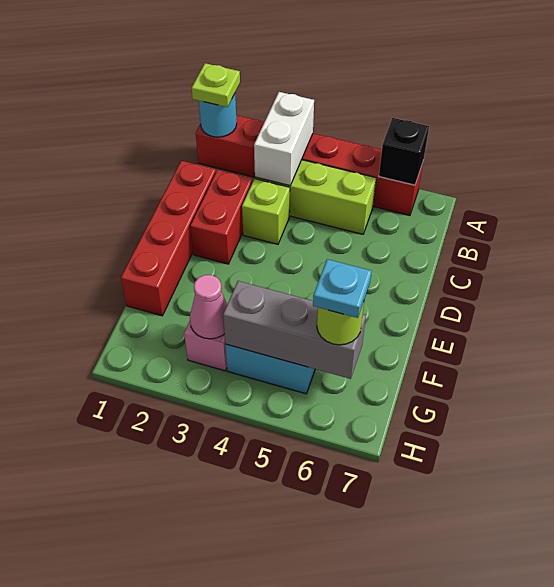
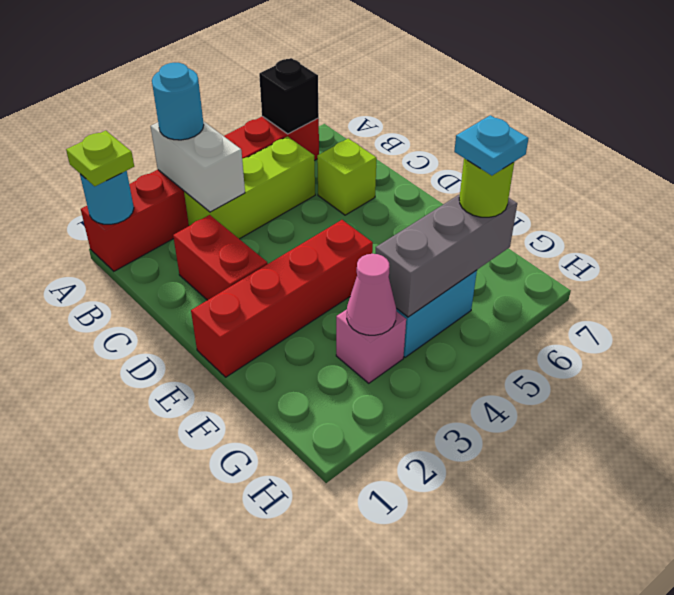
none -> cyan 1x1 round brick [152,63,204,140]
red 1x4 brick [121,161,216,316] -> red 1x4 brick turned to [191,220,373,377]
lime 1x1 brick [242,179,290,244] -> lime 1x1 brick moved to [317,138,377,215]

